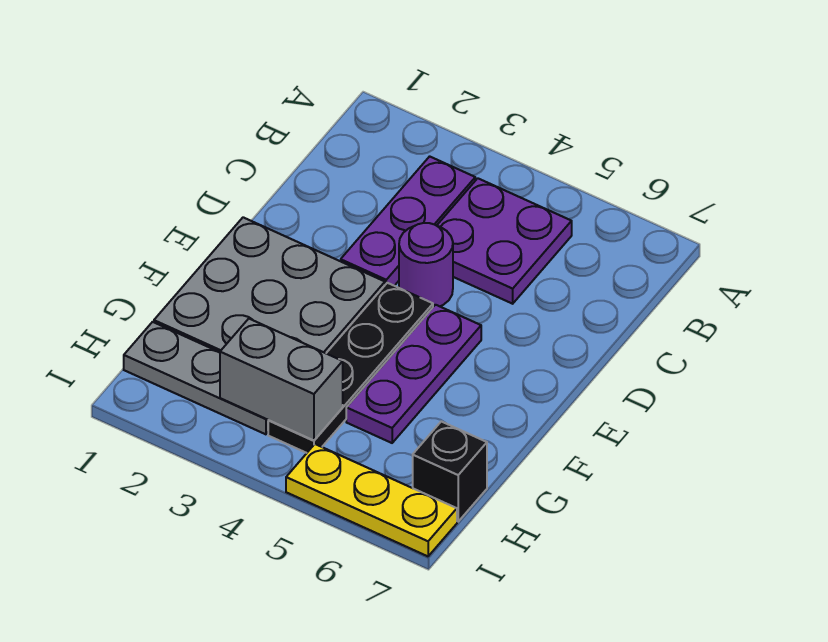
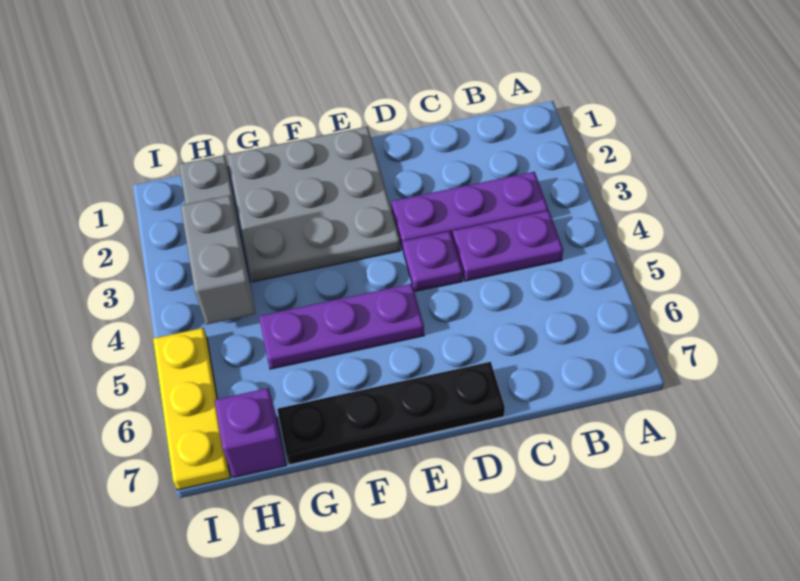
purple 2x2 plate [437,178,572,304] -> purple 1x2 plate [453,211,563,281]
purple 1x1 round brick [399,223,453,307] -> purple 1x1 plate [403,231,463,292]
black 1x4 plate [268,283,433,453] -> black 1x4 plate moved to [277,362,505,465]
black 1x1 brick [413,421,487,521] -> purple 1x1 brick [215,388,286,477]

